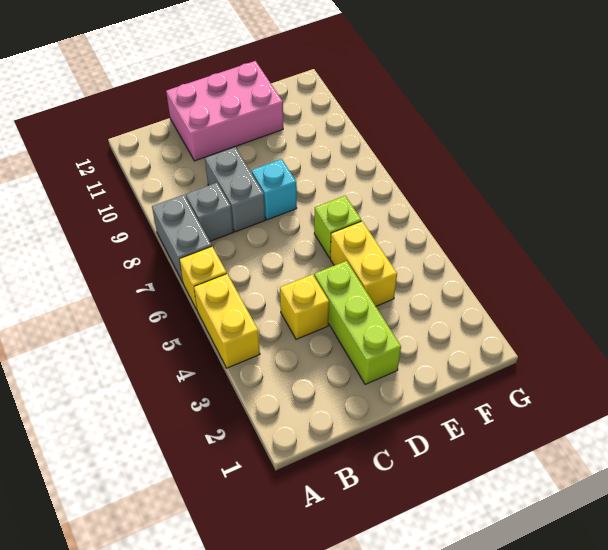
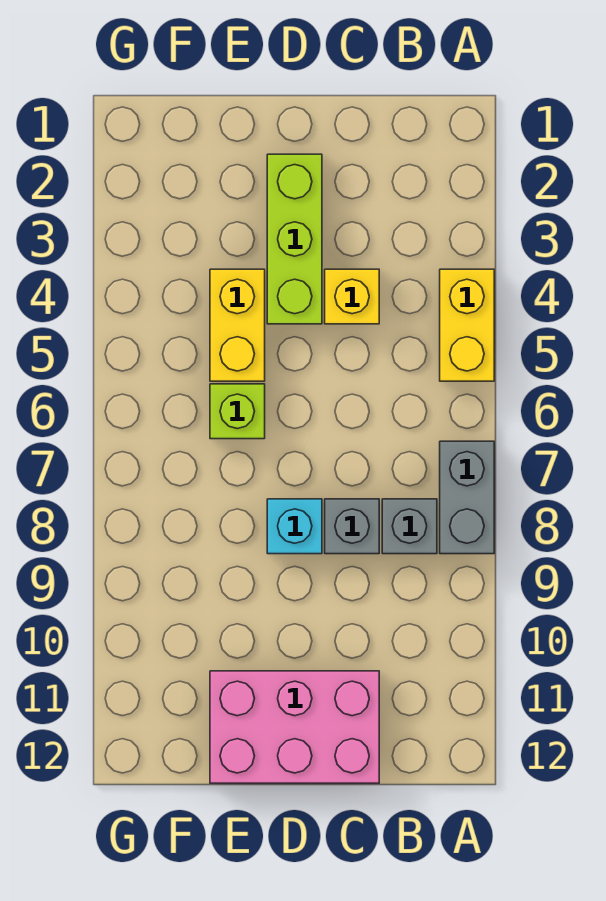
yellow 1x1 brick [179,247,227,309] -> none
grey 1x2 brick [205,147,265,232] -> grey 1x1 brick [325,499,379,554]

